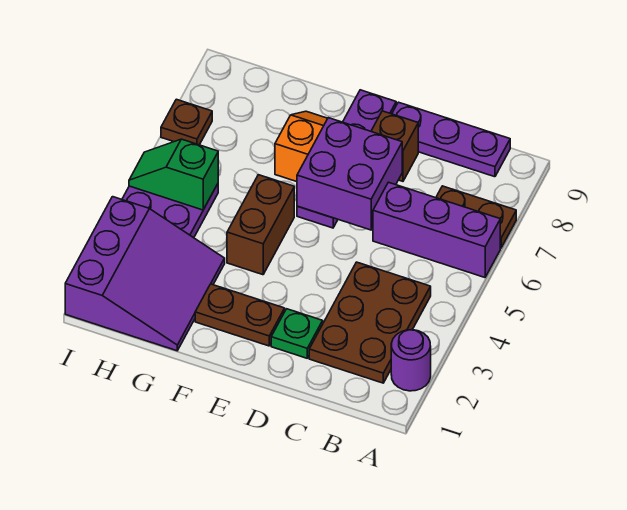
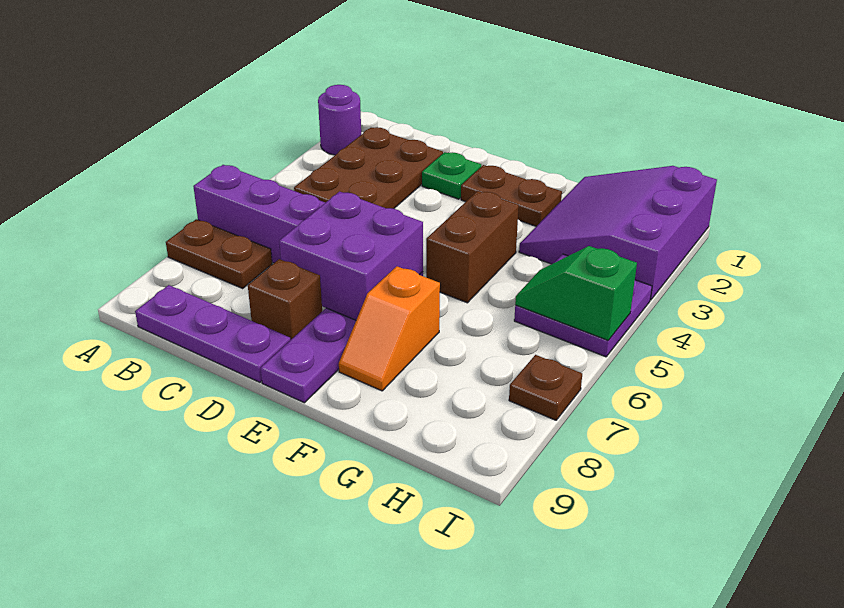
green 1x2 slope [129,139,218,210] -> green 1x2 slope turned to [515,246,637,340]

